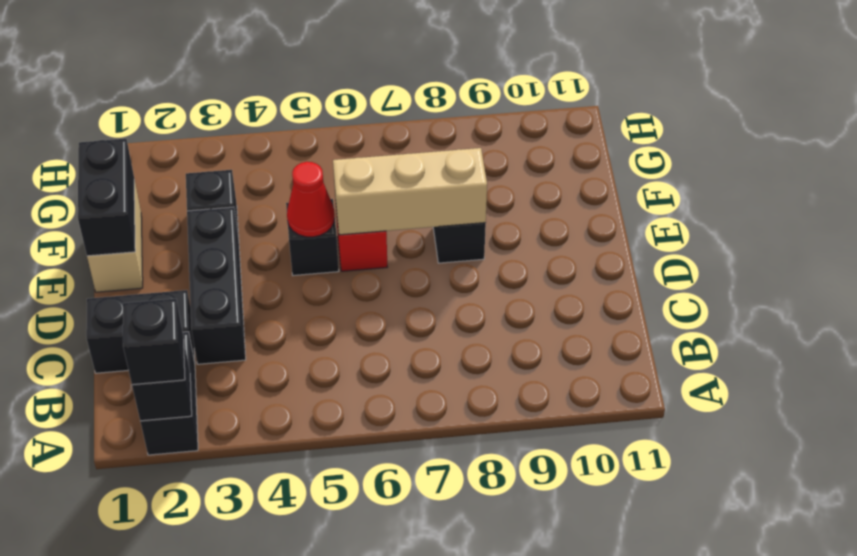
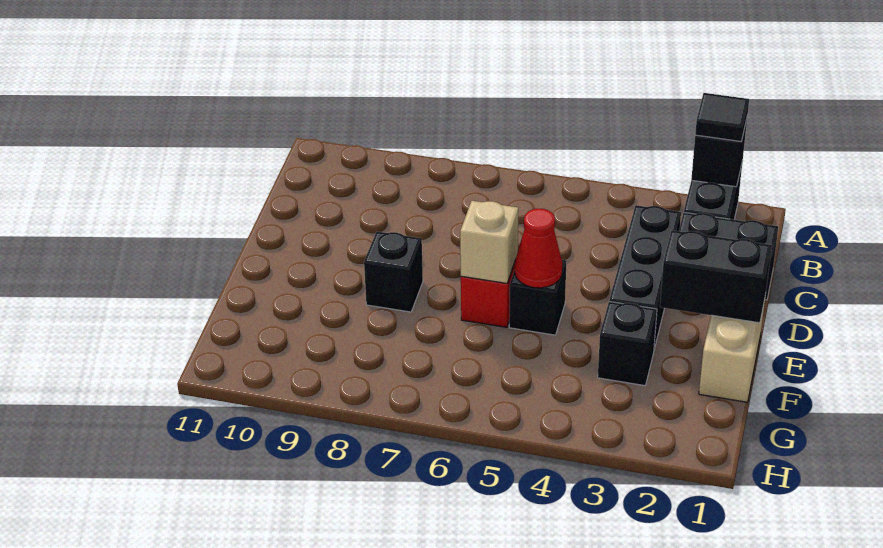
black 1x1 brick [123,299,185,385] -> black 1x1 tile [695,93,749,142]
black 1x2 brick [78,139,135,256] -> black 1x2 brick turned to [660,230,772,323]
tan 1x3 brick [333,148,487,235] -> tan 1x1 brick [460,201,518,283]

